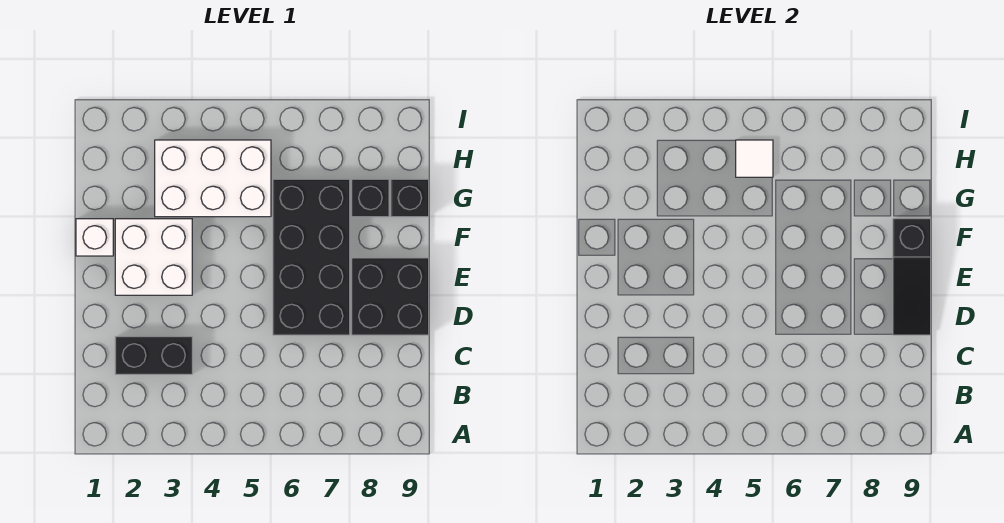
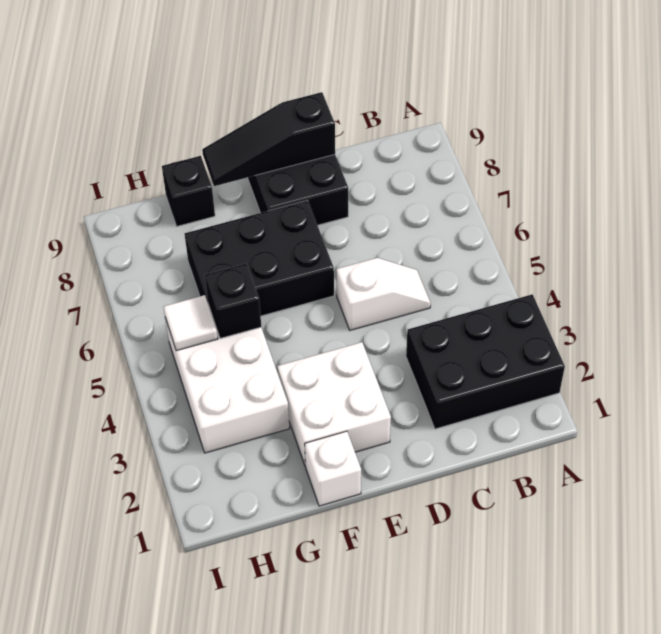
black 1x2 brick [115,337,192,374] -> black 2x3 brick [406,294,565,429]
none -> white 1x2 slope [336,258,431,330]
black 2x4 brick [273,179,350,335] -> black 2x3 brick [185,200,334,316]
black 1x3 slope [893,219,931,335] -> black 1x3 slope turned to [202,92,335,186]
black 1x1 brick [352,179,389,217] -> black 1x1 brick moved to [205,264,261,338]

